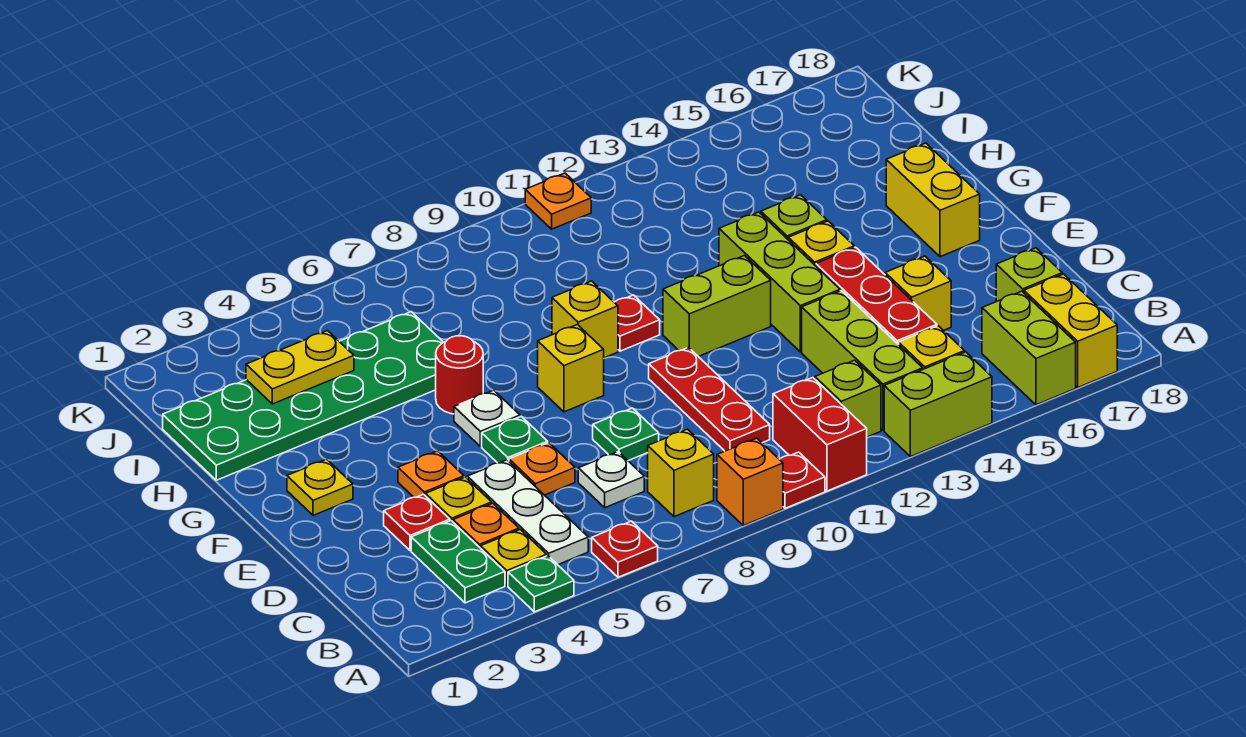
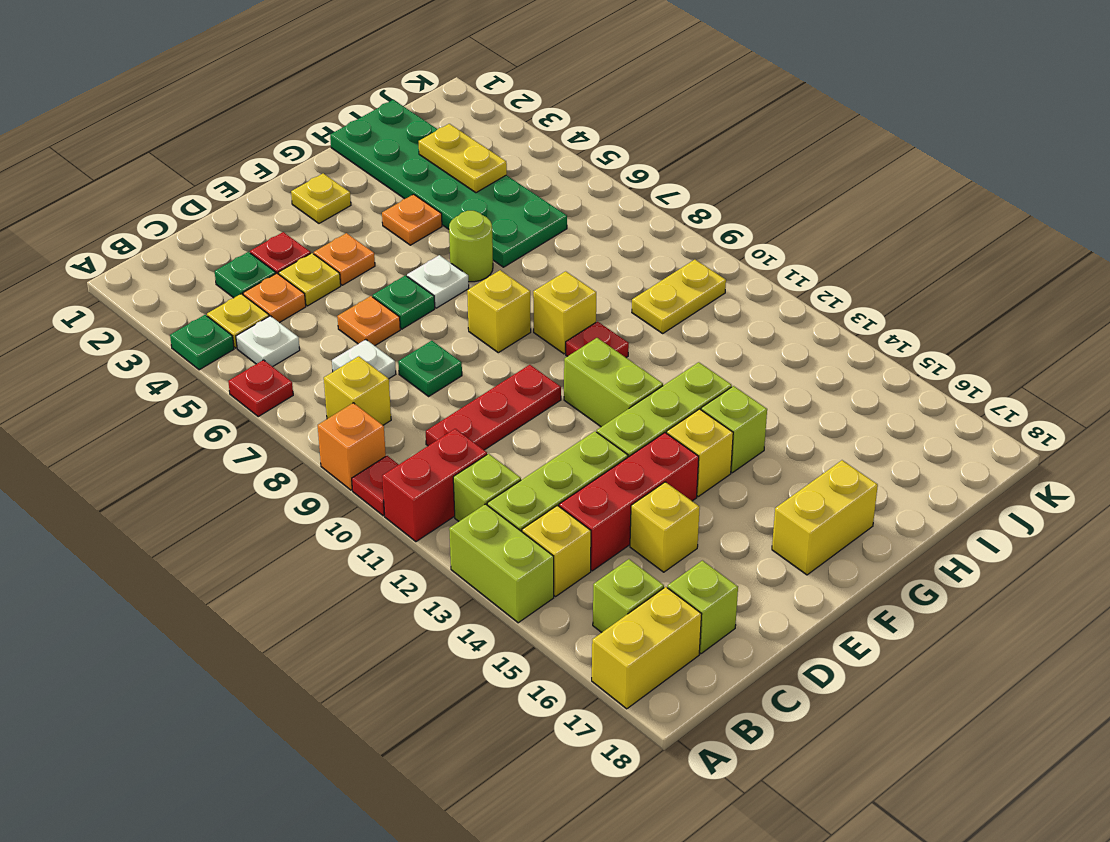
lime 1x2 brick [982,291,1076,405] -> lime 1x1 brick [593,559,664,633]
green 1x2 plate [411,521,505,603] -> green 1x1 plate [215,252,276,298]
white 1x3 plate [467,460,588,565] -> white 1x1 plate [236,316,300,367]
red 1x1 round brick [436,336,483,414] -> lime 1x1 round brick [449,211,493,282]
none -> yellow 1x2 plate [632,260,726,333]
orange 1x1 plate [525,173,591,229] -> orange 1x1 plate moved to [382,194,442,245]

